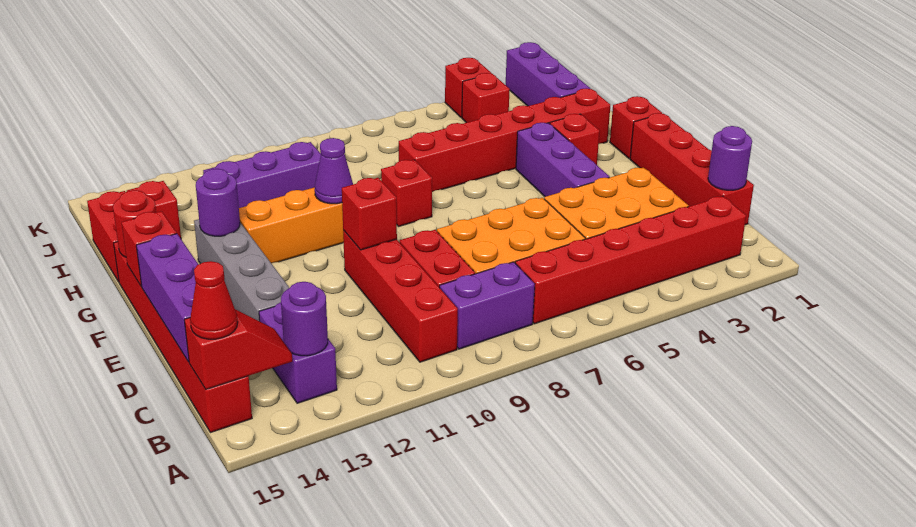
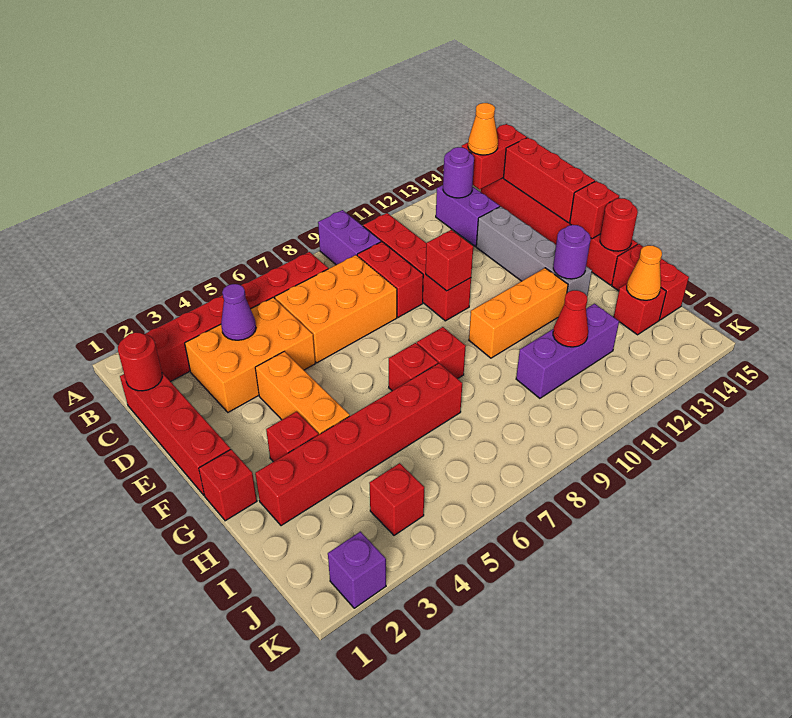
purple 1x2 brick [440,262,535,349] -> purple 1x2 brick turned to [318,210,381,265]
red 1x2 slope [184,309,292,389] -> red 1x2 brick [462,124,527,189]
none -> orange 1x1 cone [468,103,498,155]
red 1x1 cone [190,261,238,339] -> red 1x1 cone moved to [553,290,588,347]
purple 1x1 round brick [708,126,752,190] -> red 1x1 round brick [118,332,162,391]
purple 1x3 brick [136,234,198,362] -> red 1x3 brick [503,137,595,223]
purple 1x3 brick [516,123,610,197] -> orange 1x3 brick [255,351,350,435]
purple 1x1 cone [315,138,353,204] -> purple 1x1 cone moved to [221,284,256,340]
purple 1x3 brick [506,42,591,106] -> purple 1x1 brick [328,532,386,608]
none -> orange 1x1 cone [627,245,662,300]
red 1x1 brick [445,58,492,118] -> red 1x1 brick moved to [389,343,438,391]

